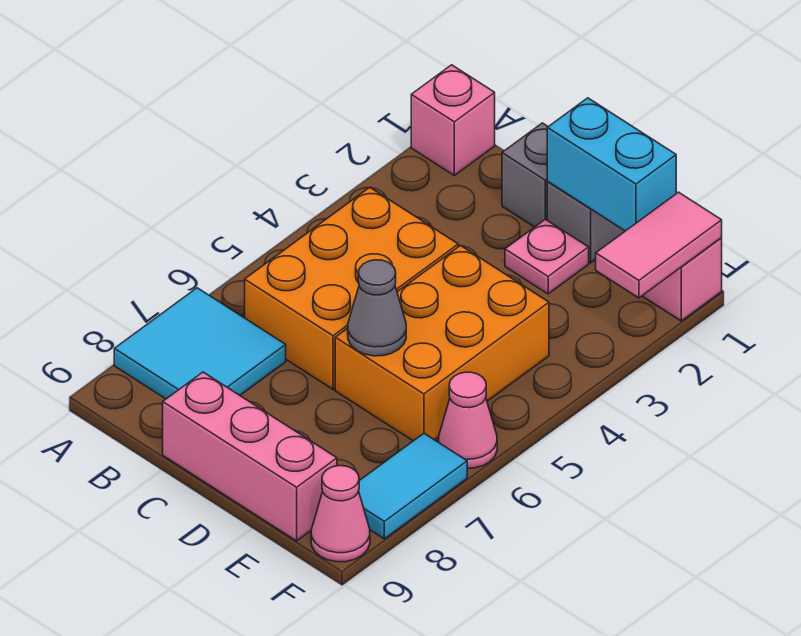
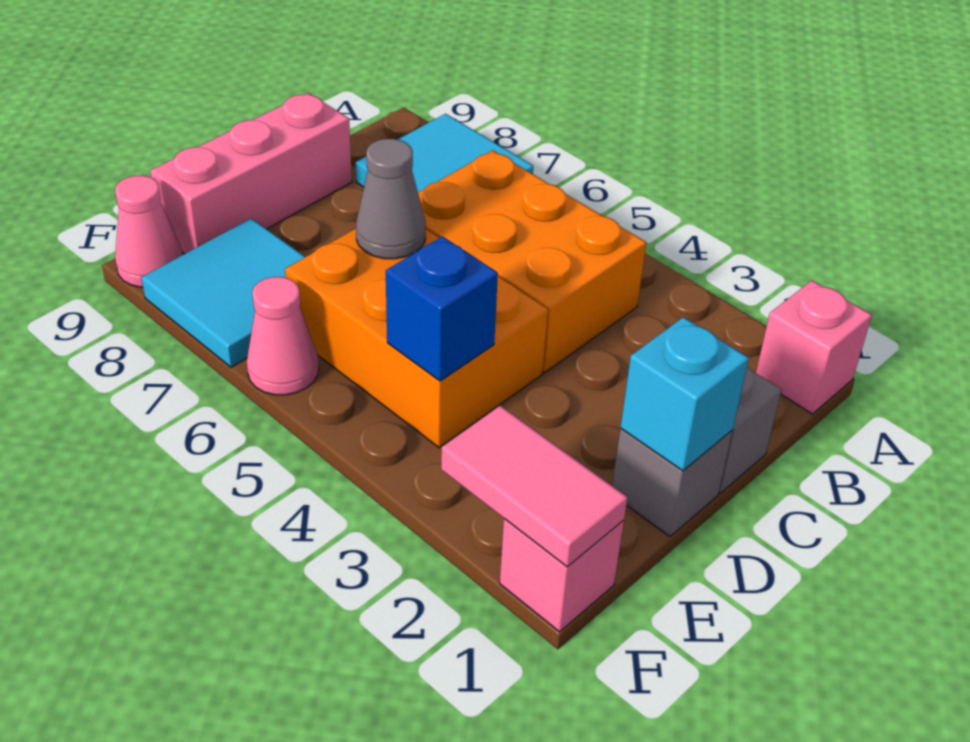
cyan 1x2 brick [547,98,676,231] -> cyan 1x1 brick [620,317,749,471]
pink 1x1 plate [505,219,589,294] -> none
none -> blue 1x1 brick [386,236,498,381]
cyan 1x2 tile [359,433,467,539] -> cyan 2x2 tile [141,218,305,367]

